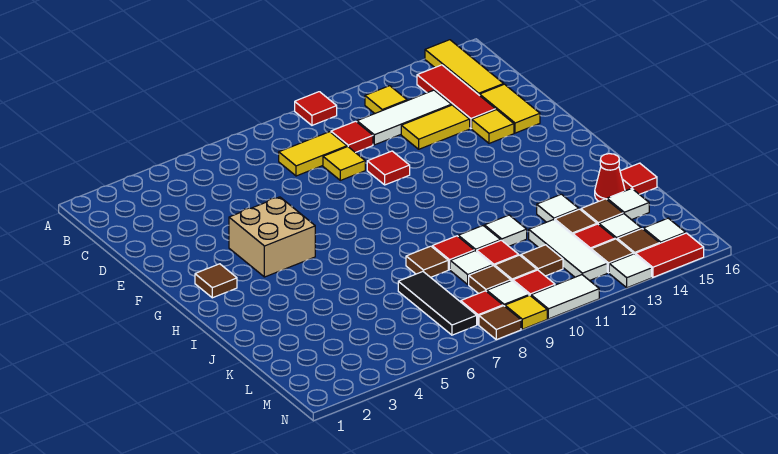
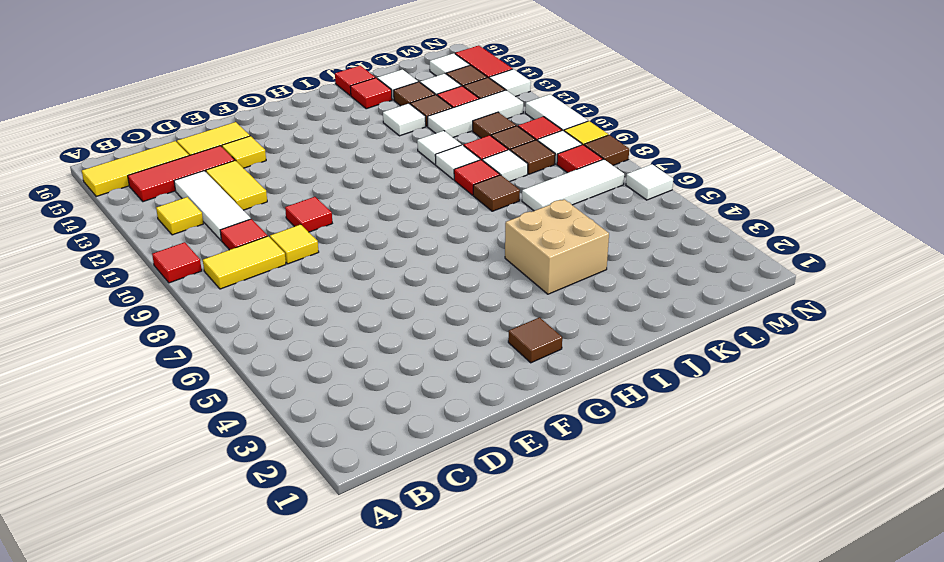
yellow 1x2 tile [279,132,347,176] -> yellow 1x2 tile turned to [203,236,286,289]
tan 2x2 brick [229,197,315,277] -> tan 2x2 brick moved to [505,199,609,294]
red 1x1 cone [595,154,625,201] -> red 1x1 tile [350,78,392,109]
black 1x3 tile [398,272,477,335] -> white 1x3 tile [522,159,624,211]
none -> white 1x1 tile [626,164,673,200]

